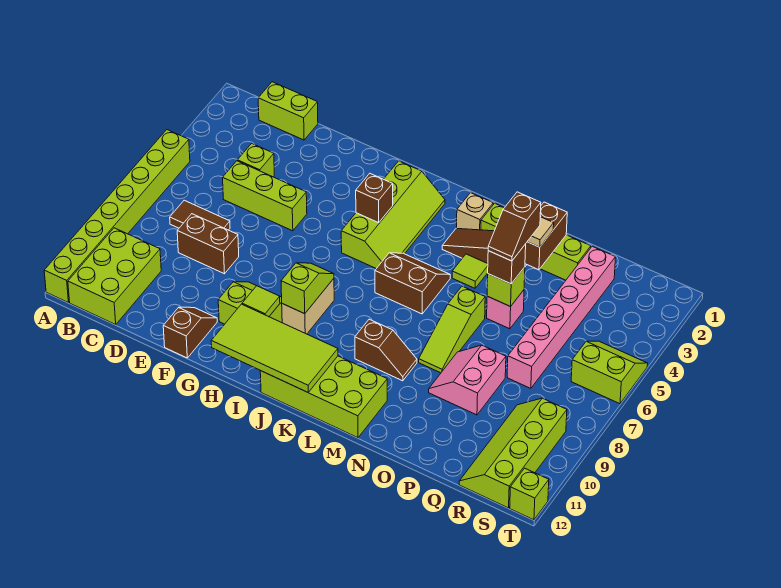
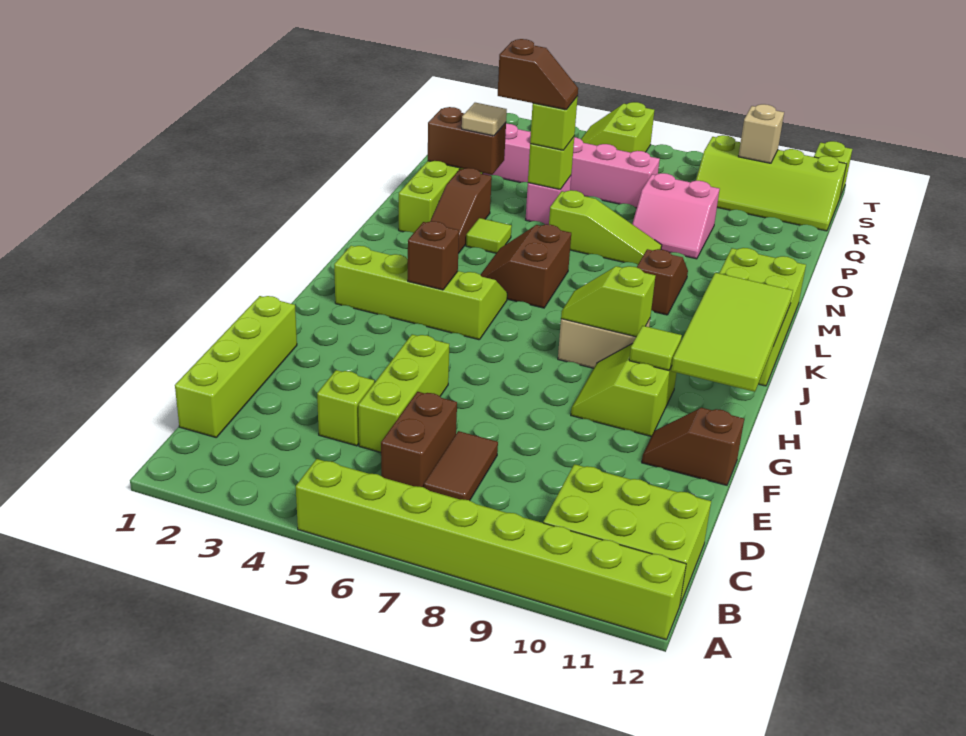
lime 1x2 brick [258,82,318,140] -> lime 1x4 brick [175,296,297,437]
brown 1x2 brick [177,214,239,274] -> brown 1x2 brick moved to [381,392,457,487]
tan 1x1 brick [457,193,493,230] -> tan 1x1 brick moved to [738,104,784,163]
brown 1x1 brick [488,244,526,284] -> lime 1x1 brick [530,96,578,150]

